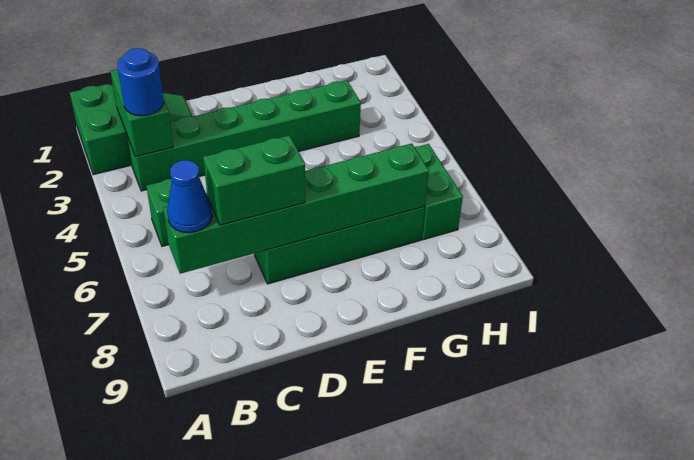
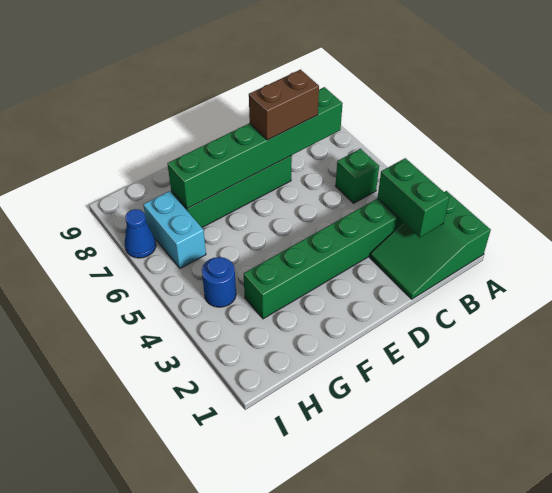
blue 1x1 round brick [117,48,164,116] -> blue 1x1 round brick moved to [202,257,236,307]
blue 1x1 cone [167,160,212,233] -> blue 1x1 cone moved to [125,209,156,258]
green 1x2 brick [203,135,305,225] -> brown 1x2 brick [249,70,319,140]
green 1x2 brick [415,144,463,240] -> cyan 1x2 brick [143,191,206,268]

